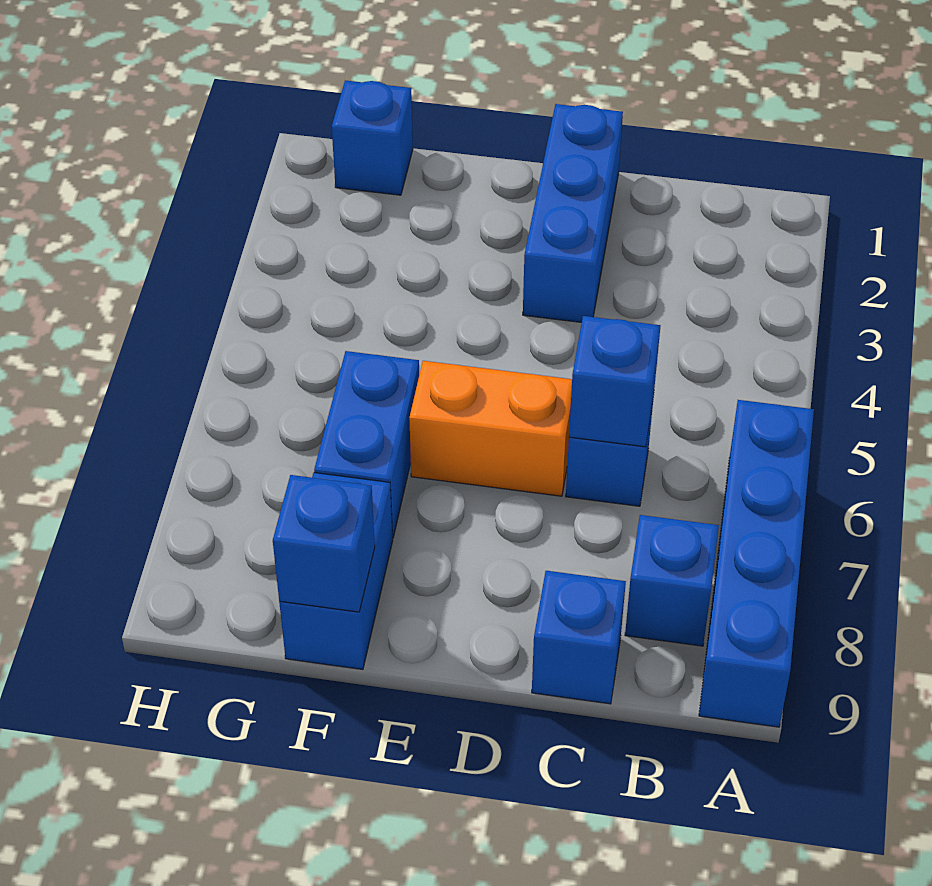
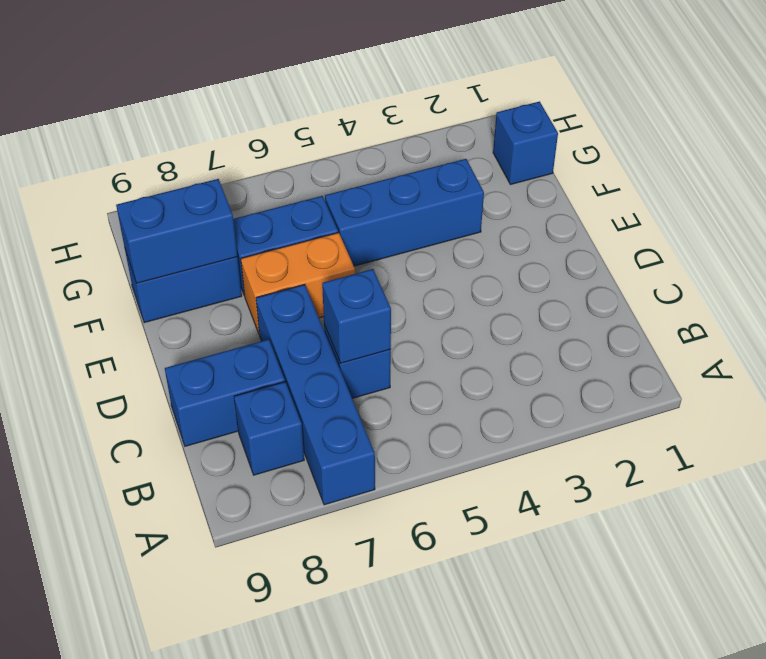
blue 1x4 brick [699,400,814,727] -> blue 1x4 brick turned to [256,285,375,505]
blue 1x1 brick [532,571,626,704] -> blue 1x2 brick [165,339,285,446]
blue 1x3 brick [523,104,623,322] -> blue 1x3 brick moved to [325,159,484,266]
orange 1x2 brick [409,361,572,496] -> orange 1x2 brick turned to [241,233,355,333]
blue 1x1 brick [273,475,375,612] -> blue 1x2 brick [116,179,237,283]

